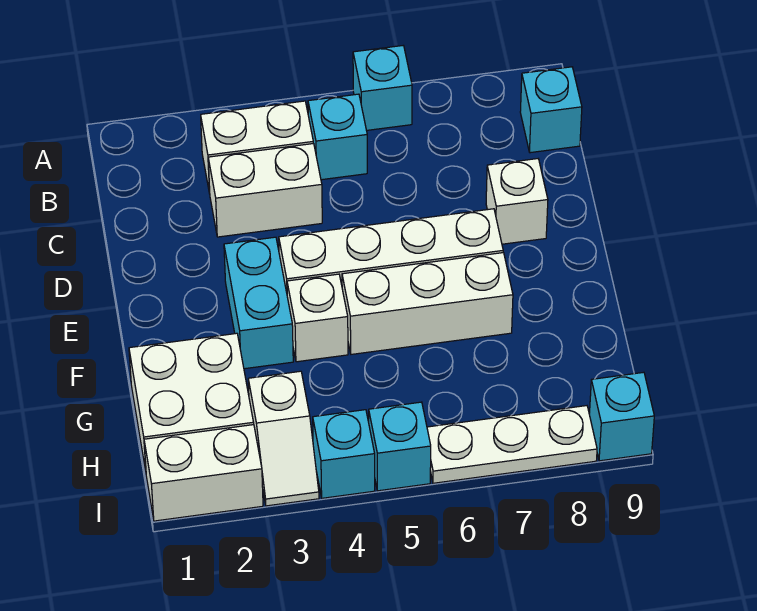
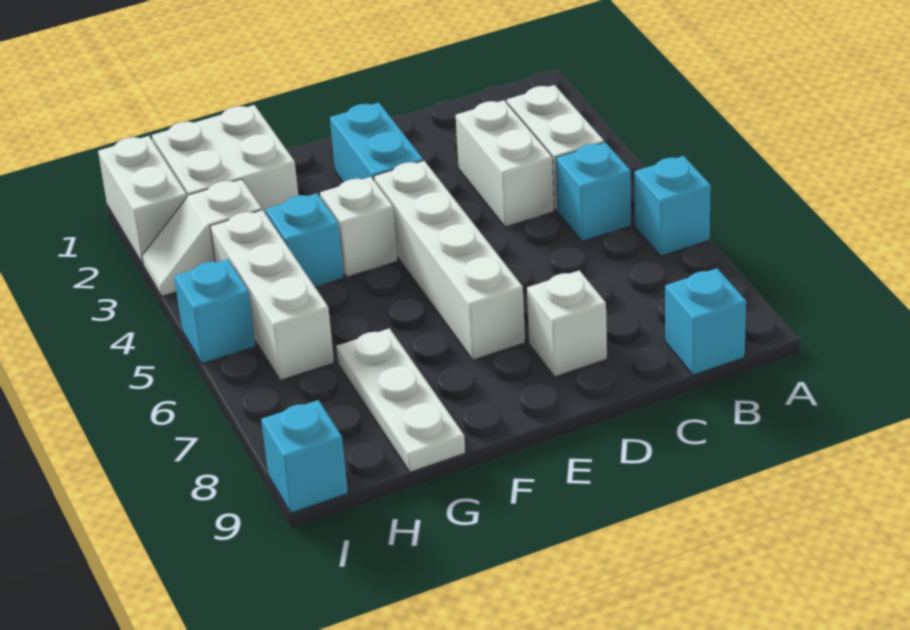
cyan 1x2 brick [224,237,293,369] -> cyan 1x2 brick turned to [330,103,423,182]
white 1x3 brick [342,253,513,354] -> white 1x3 brick moved to [210,210,334,380]
cyan 1x1 brick [313,410,375,498] -> cyan 1x1 brick moved to [265,193,344,287]
white 1x3 plate [427,406,597,483] -> white 1x3 plate moved to [336,328,465,472]

